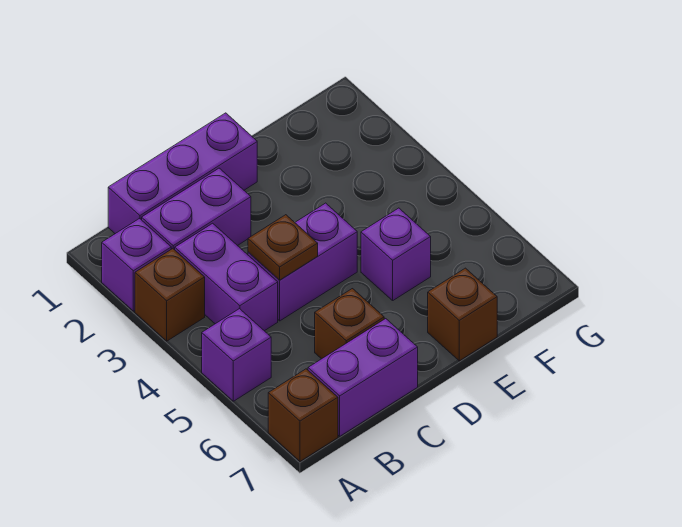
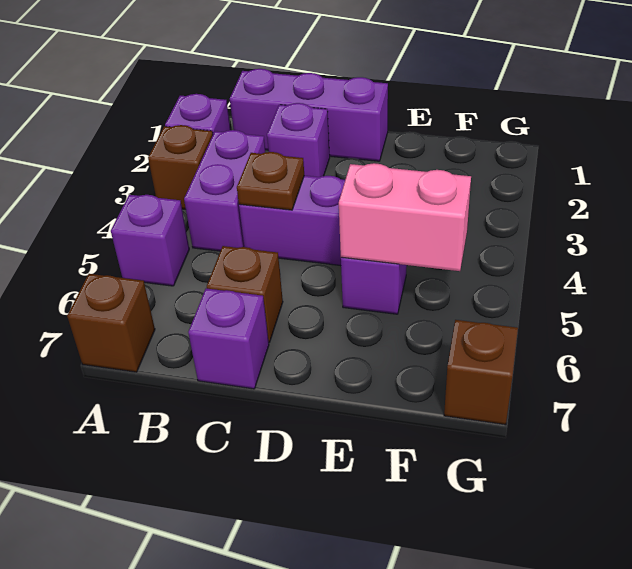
purple 1x2 brick [142,168,251,250] -> purple 1x1 brick [267,103,330,177]
purple 1x2 brick [308,319,418,436] -> purple 1x1 brick [188,288,269,389]
none -> pink 1x2 brick [339,163,471,271]
brown 1x1 brick [428,268,497,361] -> brown 1x1 brick moved to [444,320,518,425]

